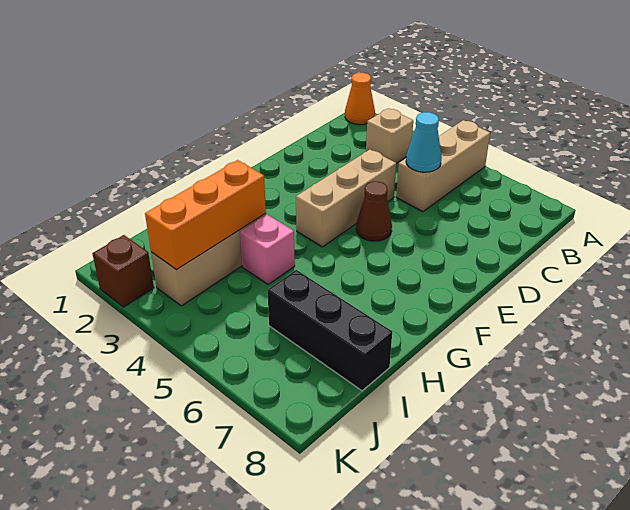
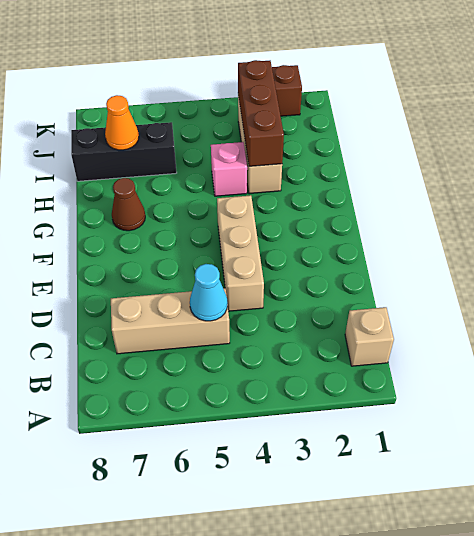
orange 1x1 cone [345,73,375,125] -> orange 1x1 cone moved to [105,95,139,150]
tan 1x3 brick [396,120,490,212] -> tan 1x3 brick turned to [111,288,230,354]
tan 1x1 brick [366,108,413,163] -> tan 1x1 brick moved to [345,307,394,366]
brown 1x1 cone [356,182,392,241] -> brown 1x1 cone moved to [112,178,145,231]
orange 1x3 brick [145,160,266,270] -> brown 1x3 brick [238,60,284,166]

